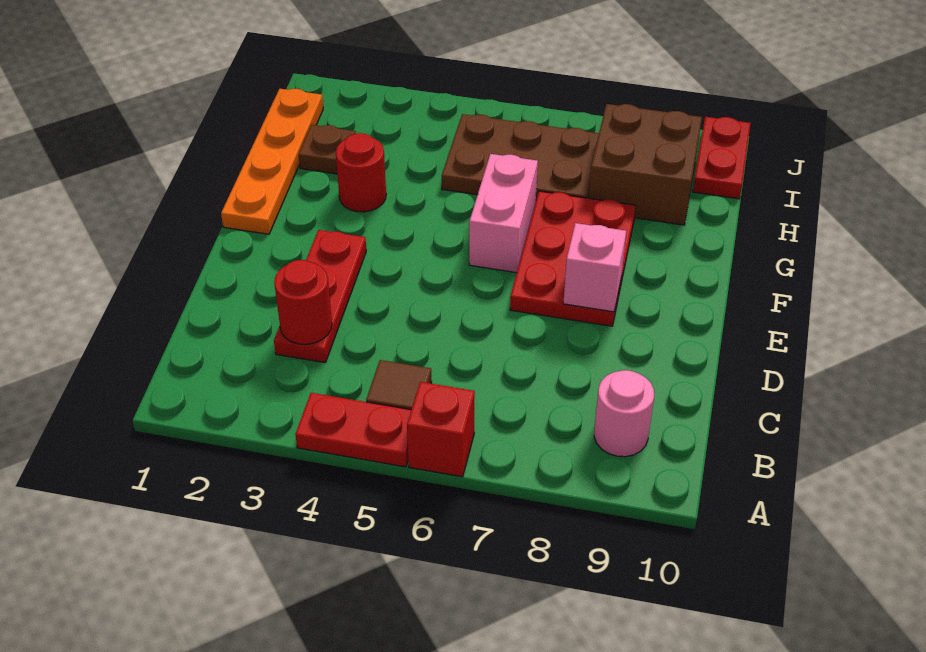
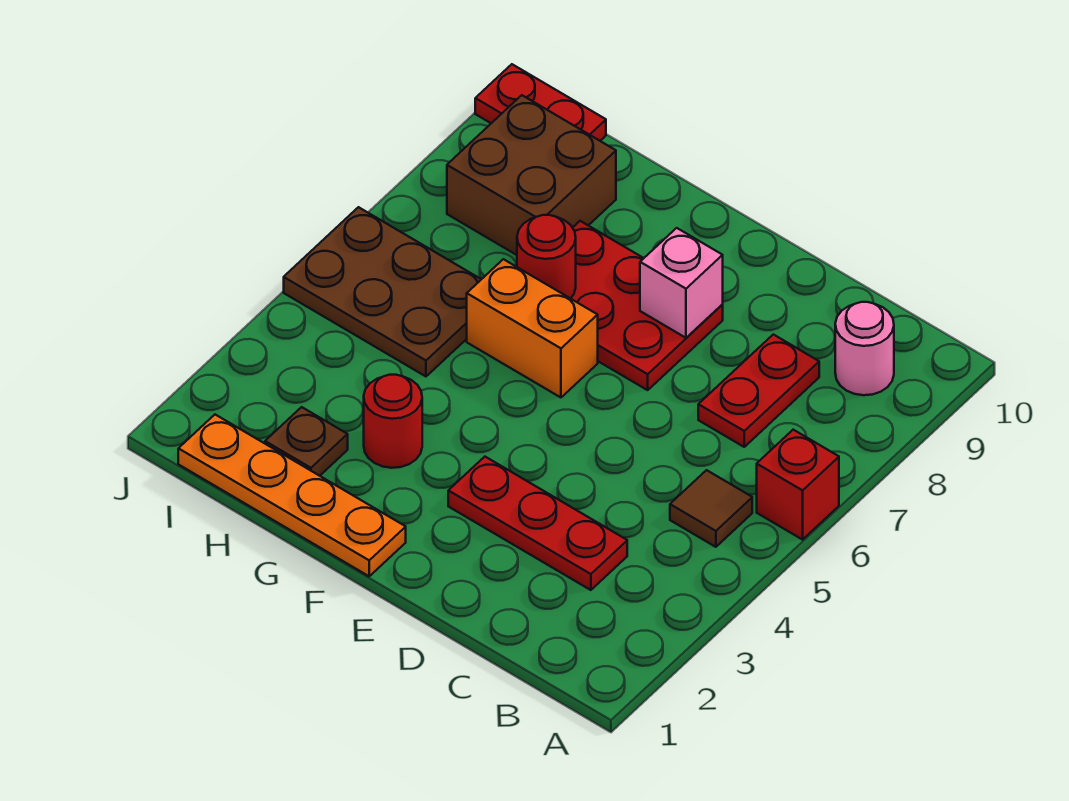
red 1x2 plate [295,393,411,467] -> red 1x2 plate moved to [698,334,819,447]
red 1x1 round brick [274,260,332,344] -> red 1x1 round brick moved to [517,215,576,299]
pink 1x2 brick [469,154,538,273] -> orange 1x2 brick [467,259,598,397]
brown 2x3 plate [442,114,599,199] -> brown 2x3 plate turned to [284,207,481,376]

